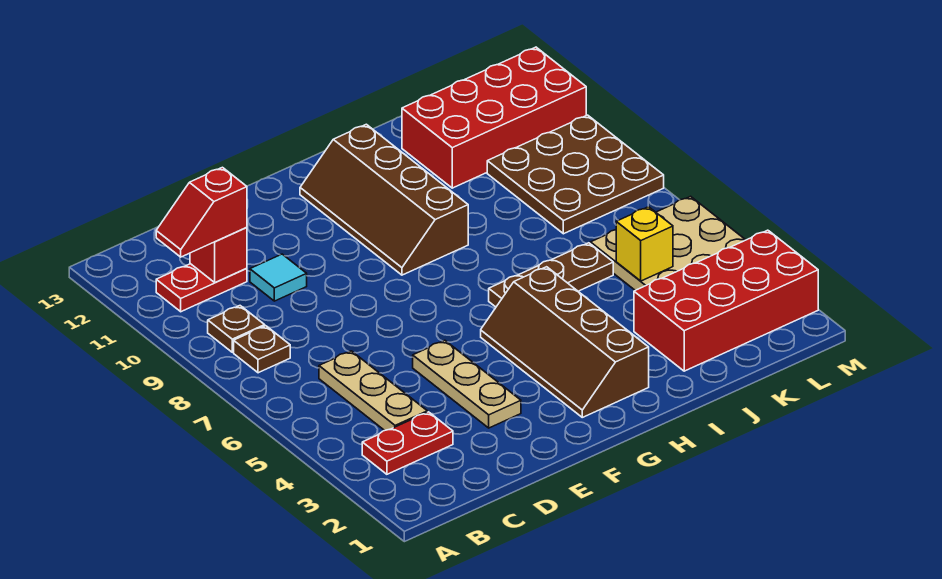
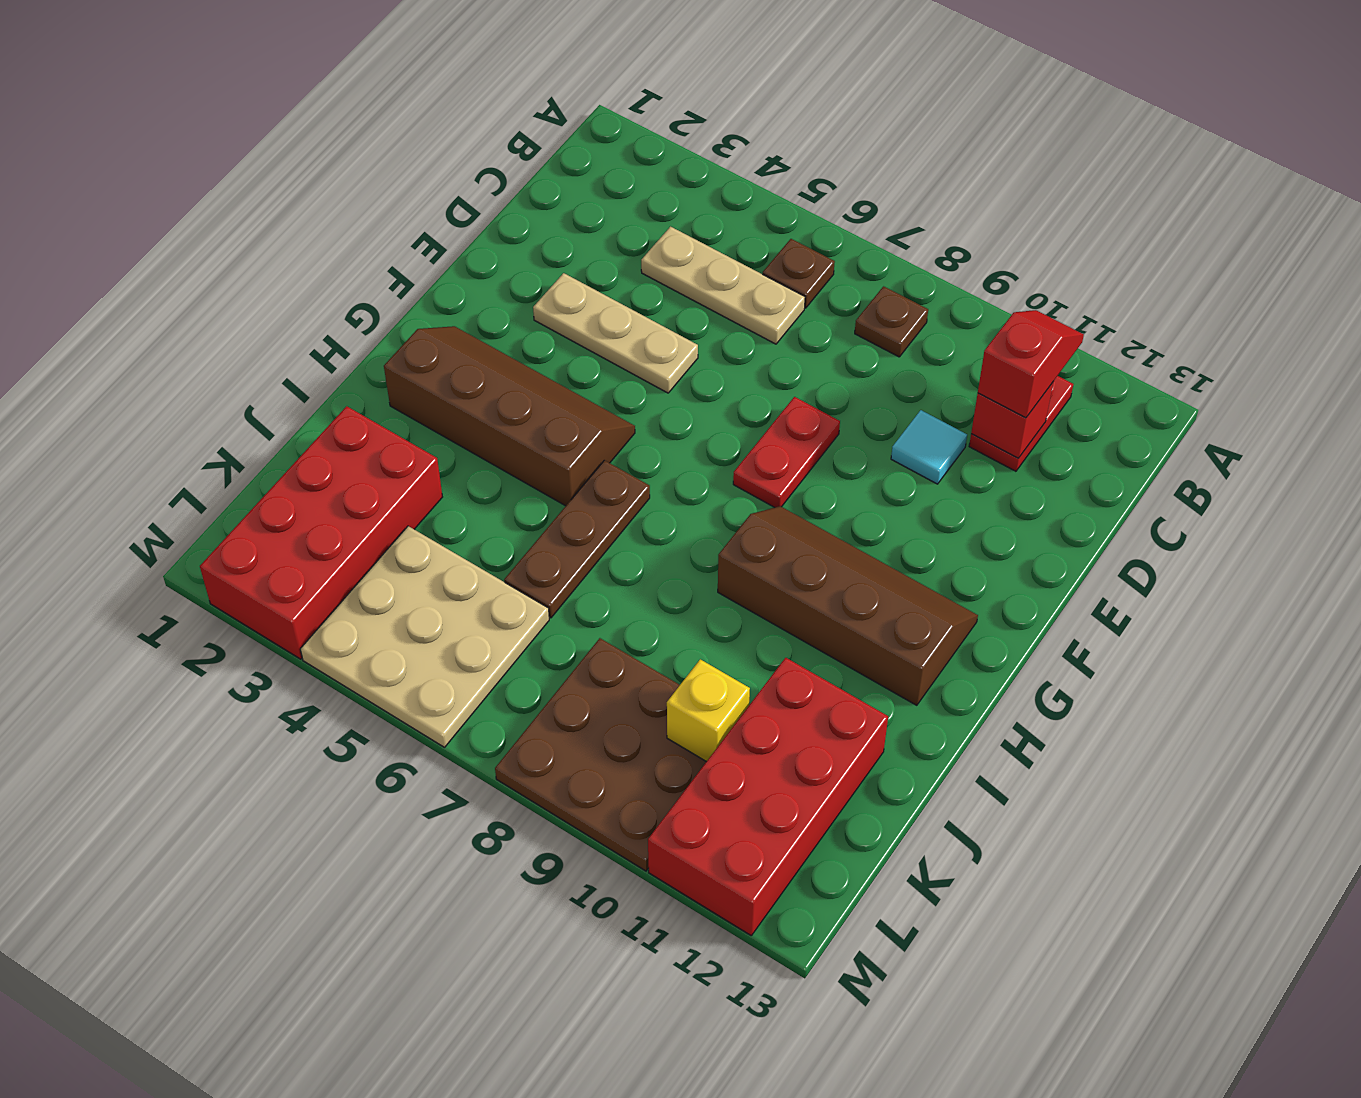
red 1x2 plate [362,412,453,474] -> red 1x2 plate moved to [733,397,840,508]
brown 1x1 plate [208,306,265,352] -> brown 1x1 plate moved to [763,239,835,308]
yellow 1x1 brick [616,207,673,281] -> yellow 1x1 brick moved to [667,659,750,762]

